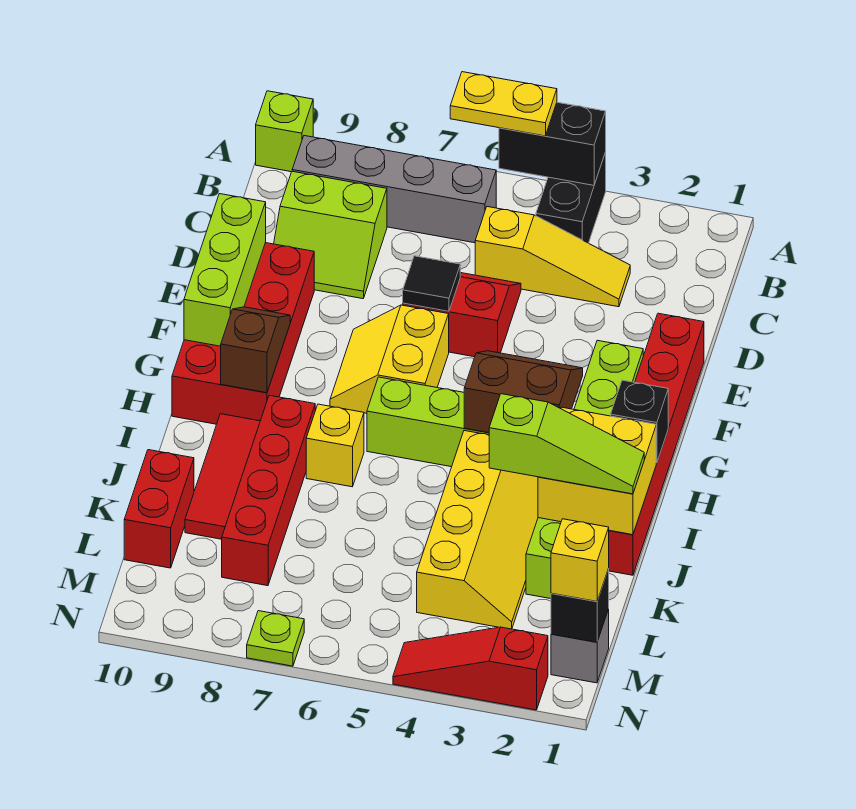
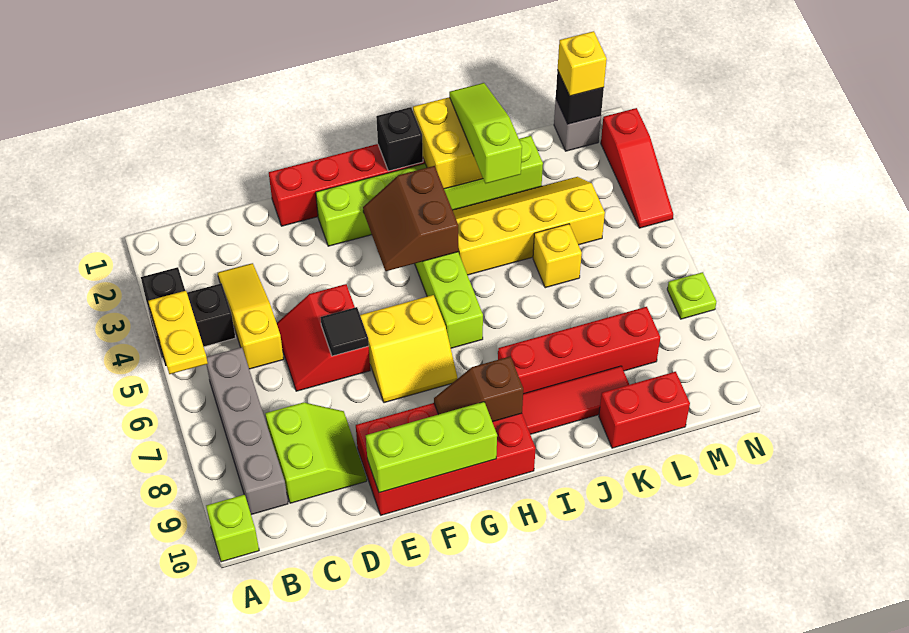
yellow 1x1 brick [306,404,364,487] -> yellow 1x1 brick moved to [533,224,582,288]

